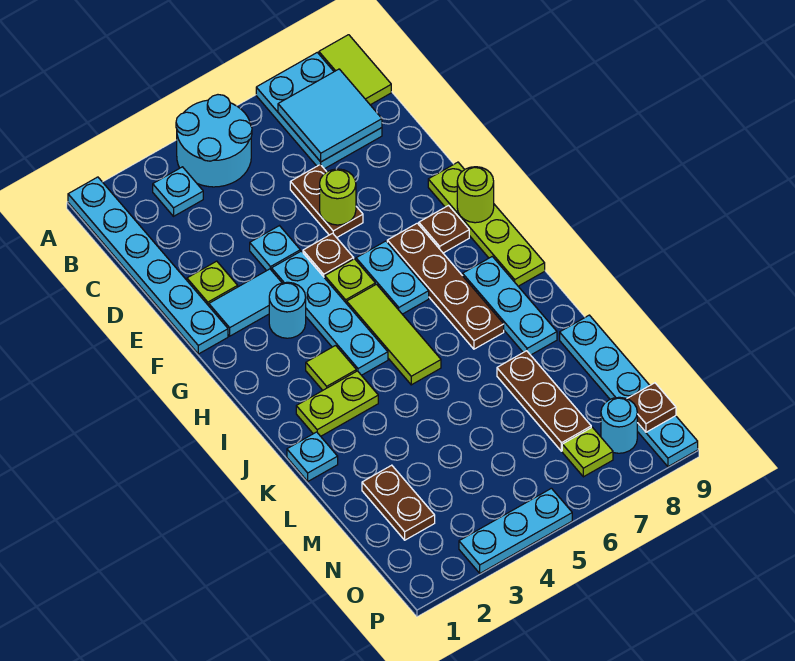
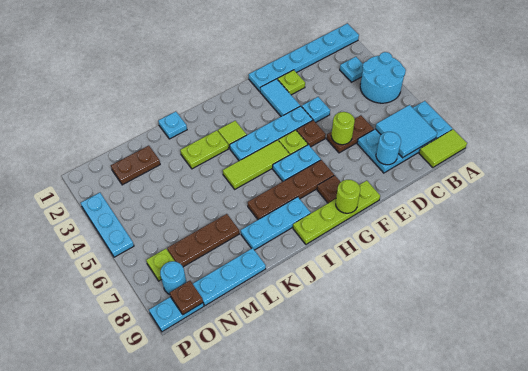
cyan 2x3 plate [256,52,382,169] -> cyan 2x4 plate [357,101,452,173]
cyan 1x1 round brick [269,282,306,338] -> cyan 1x1 round brick moved to [376,132,401,165]
lime 1x2 plate [296,371,378,436] -> lime 1x2 plate turned to [180,130,228,169]

